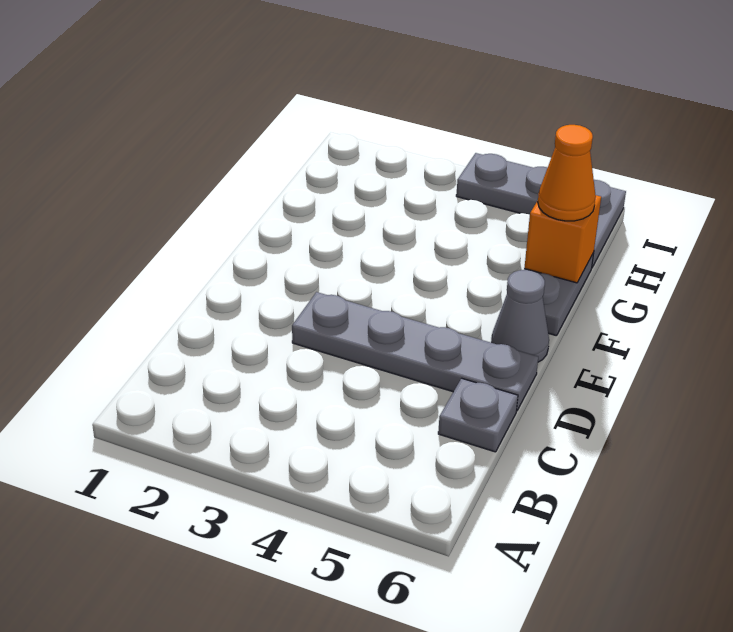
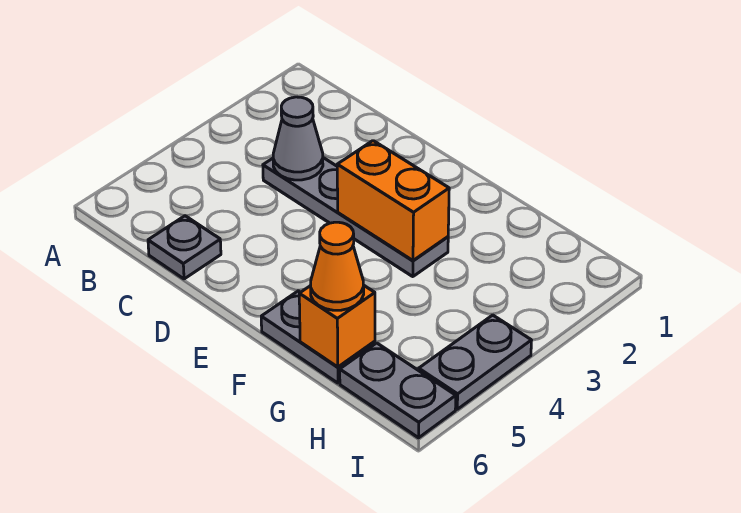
grey 1x4 plate [292,292,538,411] -> grey 1x4 plate turned to [263,158,448,277]
none -> orange 1x2 brick [337,141,449,260]
grey 1x1 cone [491,270,549,362] -> grey 1x1 cone moved to [273,97,323,180]

